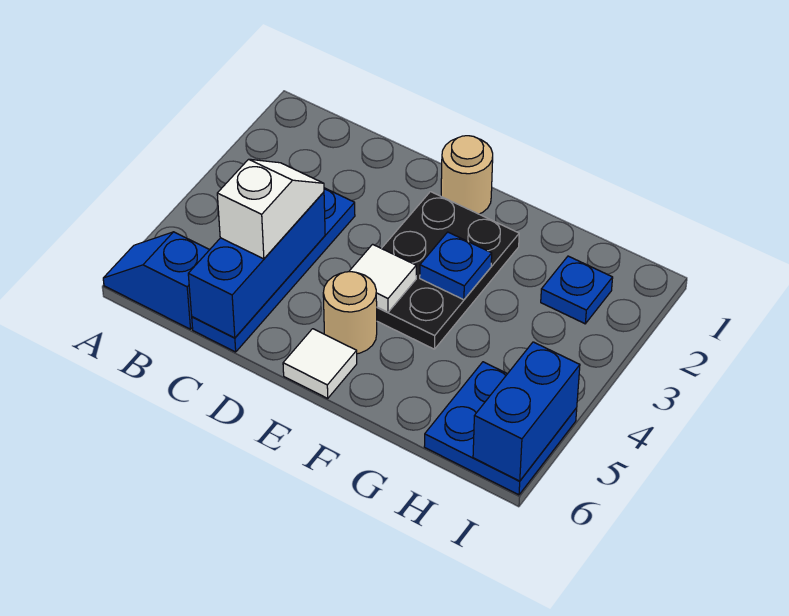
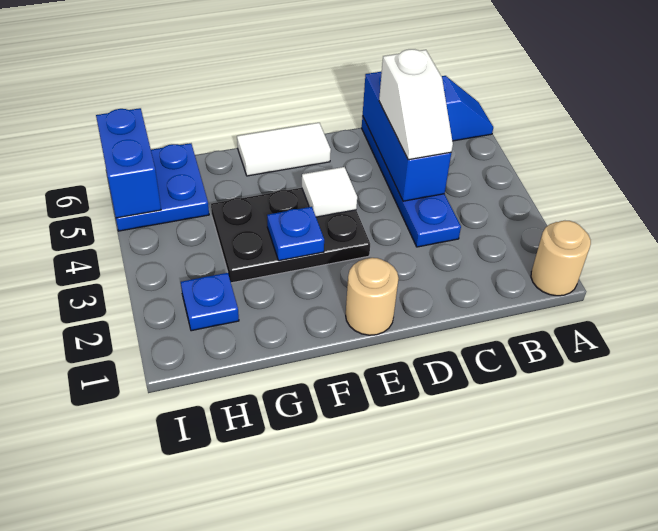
black 2x3 plate [377,192,519,349] -> black 2x3 plate turned to [211,188,370,283]
tan 1x1 round brick [323,272,377,354] -> tan 1x1 round brick moved to [531,221,591,296]
white 1x1 tile [283,329,357,398] -> white 1x2 tile [237,123,331,176]

